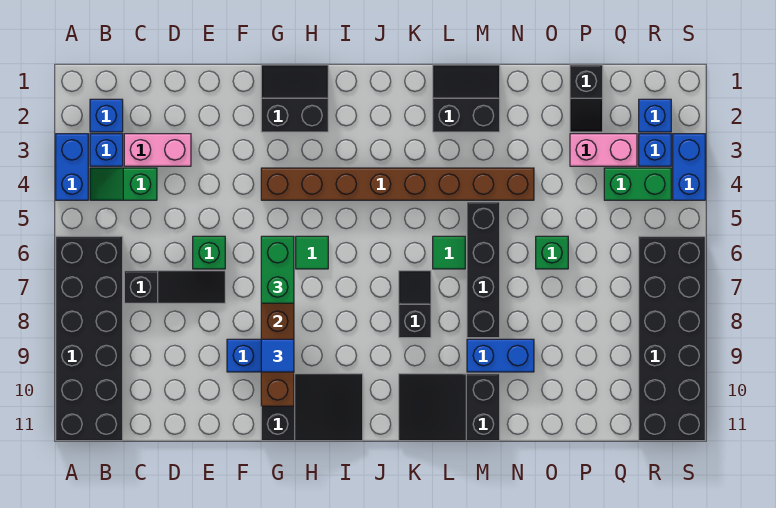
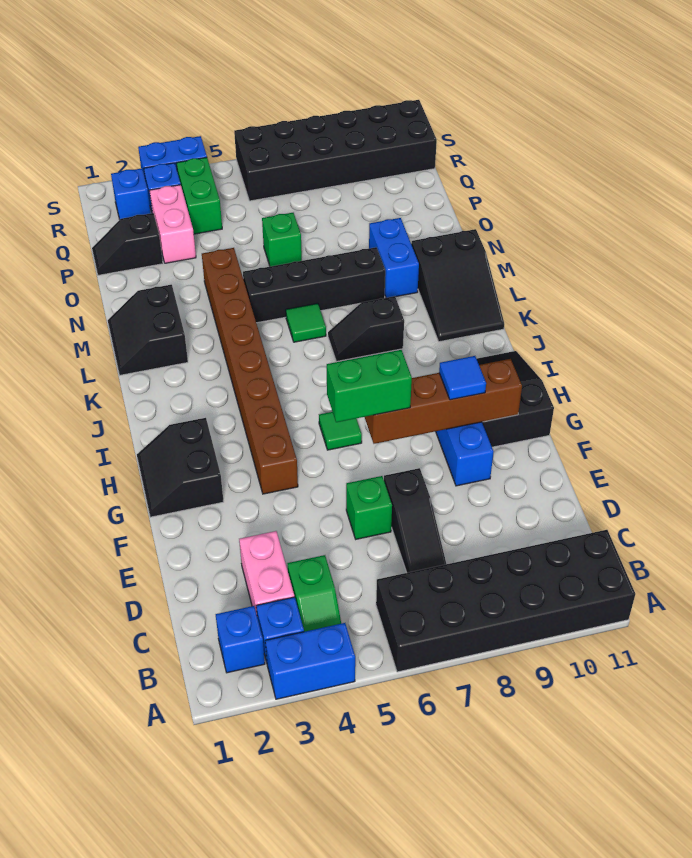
black 1x3 slope [124,271,225,303] -> black 1x3 slope turned to [384,468,446,573]
black 1x2 slope [570,65,603,132] -> black 1x2 slope turned to [92,213,163,275]

